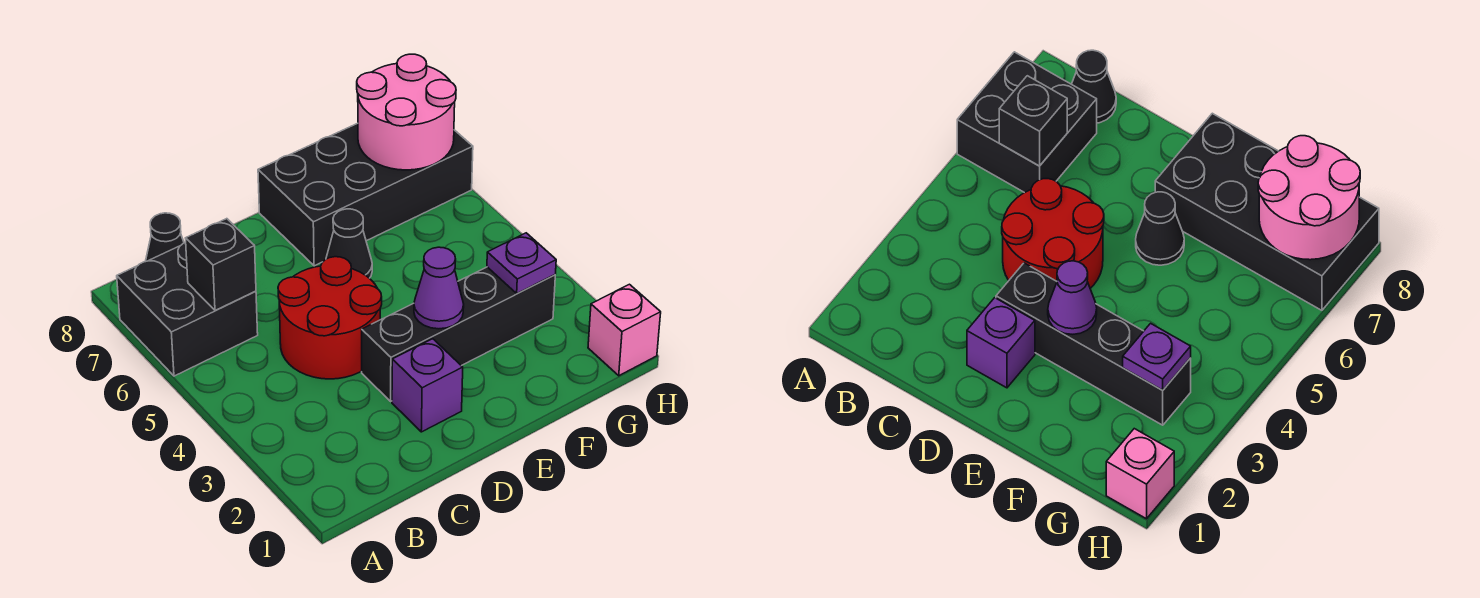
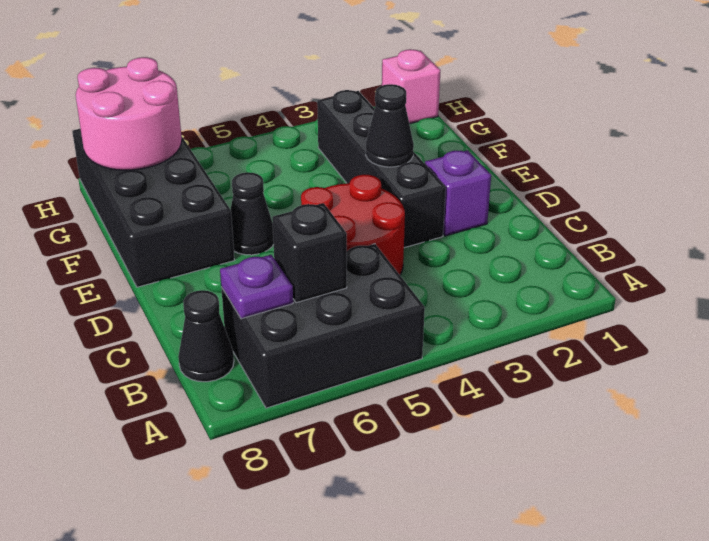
black 2x2 brick [117,242,258,376] -> black 2x3 brick [221,244,425,408]
purple 1x1 cone [414,247,464,329] -> black 1x1 cone [366,84,414,167]
purple 1x1 plate [487,233,556,294] -> purple 1x1 plate moved to [220,255,293,319]

